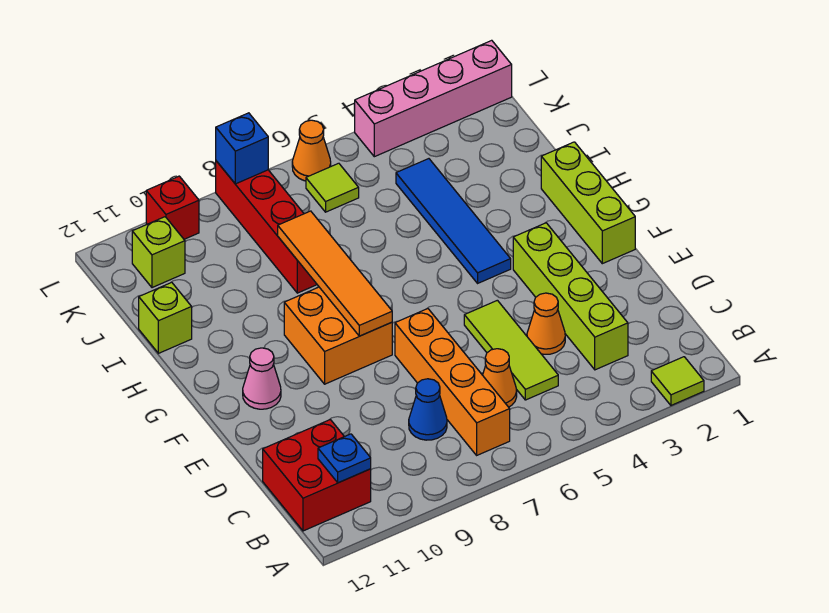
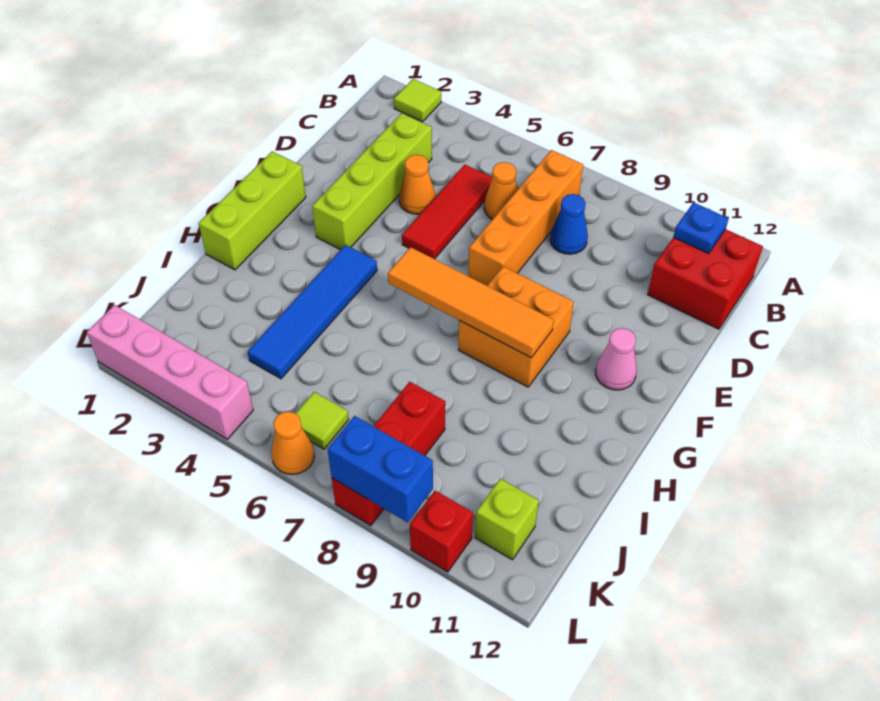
lime 1x3 tile [464,300,558,400] -> red 1x3 tile [402,165,493,259]
orange 1x4 tile [278,211,392,336] -> orange 1x4 tile turned to [388,247,554,358]
red 1x4 brick [216,161,317,293] -> red 1x3 brick [332,382,445,526]
lime 1x1 brick [139,282,192,353] -> none
blue 1x1 brick [216,113,268,184] -> blue 1x2 brick [327,416,433,522]

